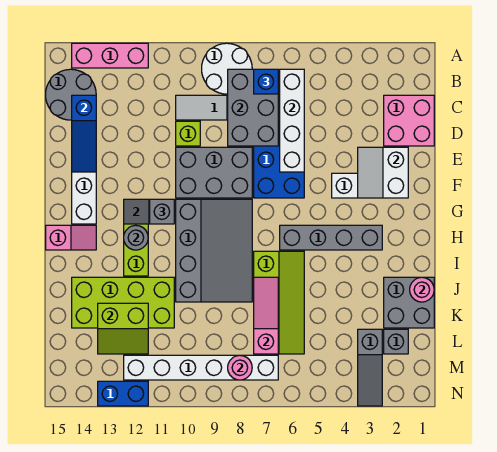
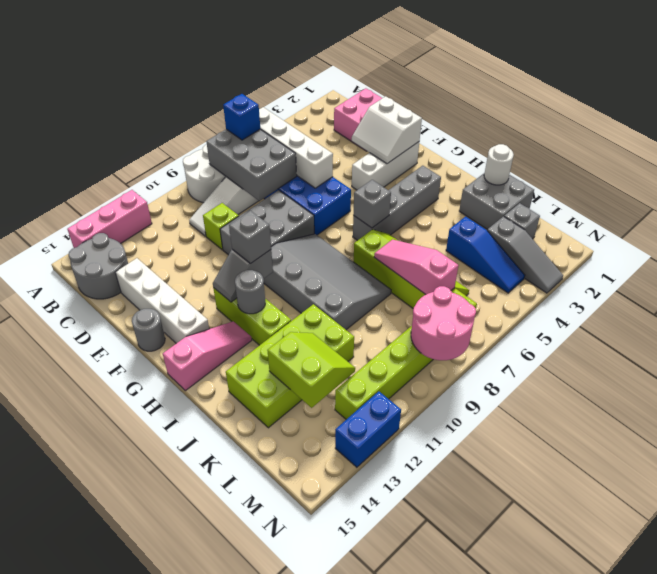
blue 1x3 slope [72,95,96,172] -> blue 1x3 slope moved to [446,216,525,293]
none -> grey 1x1 round brick [132,309,165,351]
none -> grey 1x1 brick [353,180,391,228]
pink 1x2 slope [46,225,96,250] -> pink 1x3 slope [163,321,252,391]
pink 1x1 round brick [410,277,434,302] -> white 1x1 round brick [484,144,514,185]
lime 2x2 slope [98,303,148,354] -> lime 2x2 slope turned to [267,332,355,408]
white 1x6 brick [124,355,278,380] -> lime 1x6 brick [335,289,477,419]
pink 1x1 round brick [228,355,252,380] -> pink 2x2 round brick [411,286,476,360]

